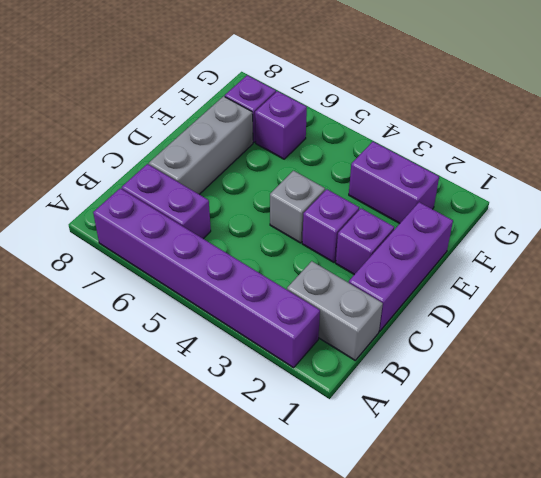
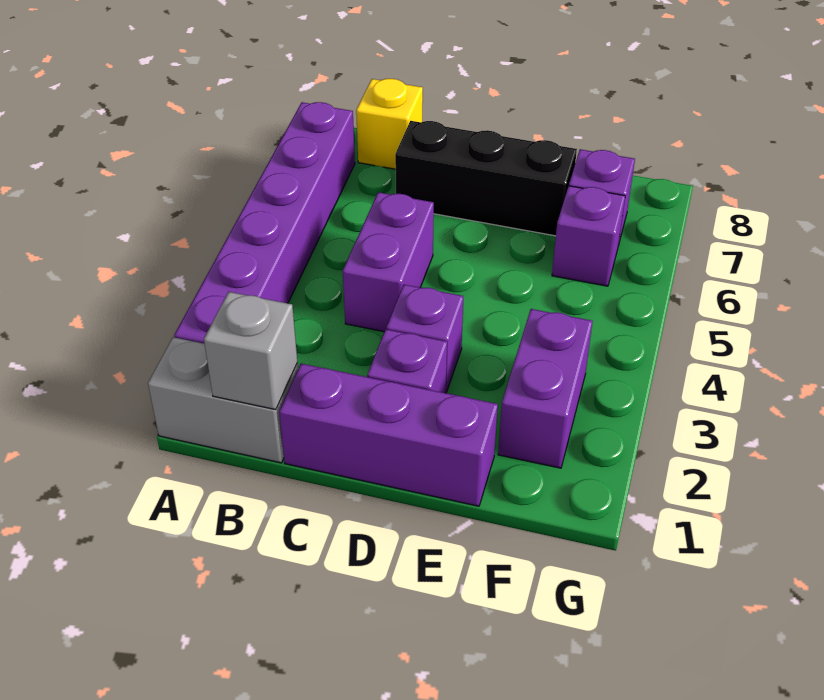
grey 1x2 brick [287,261,383,360] -> grey 1x2 brick turned to [148,337,298,463]
purple 1x2 brick [121,164,211,239] -> purple 1x2 brick moved to [343,192,434,332]
none -> yellow 1x1 brick [356,79,423,169]
grey 1x3 brick [149,96,253,194] -> black 1x3 brick [395,121,577,236]
grey 1x1 brick [270,171,325,243] -> grey 1x1 brick moved to [204,292,297,410]

